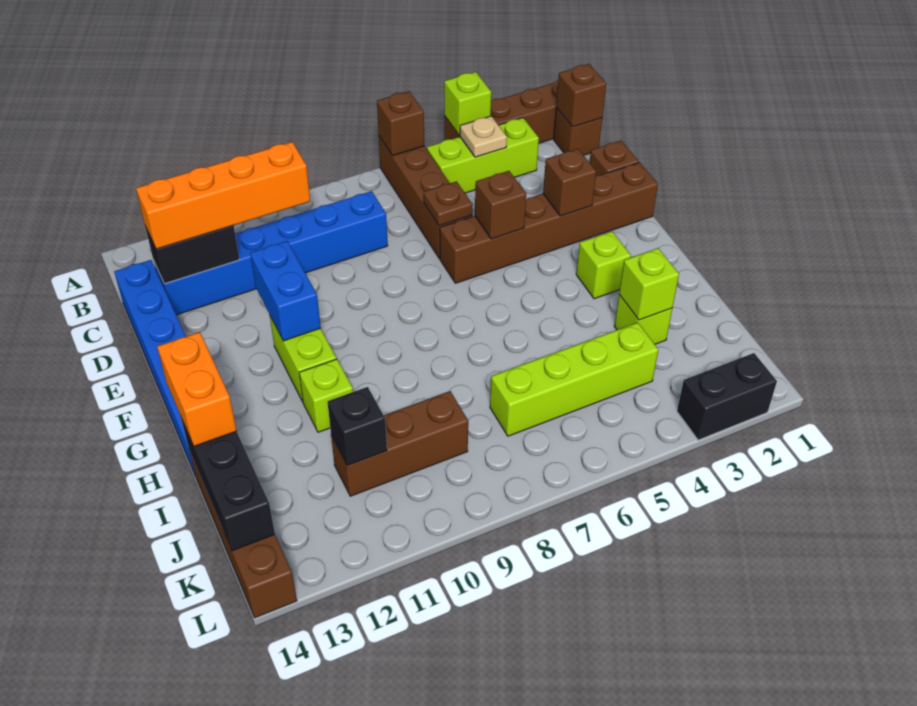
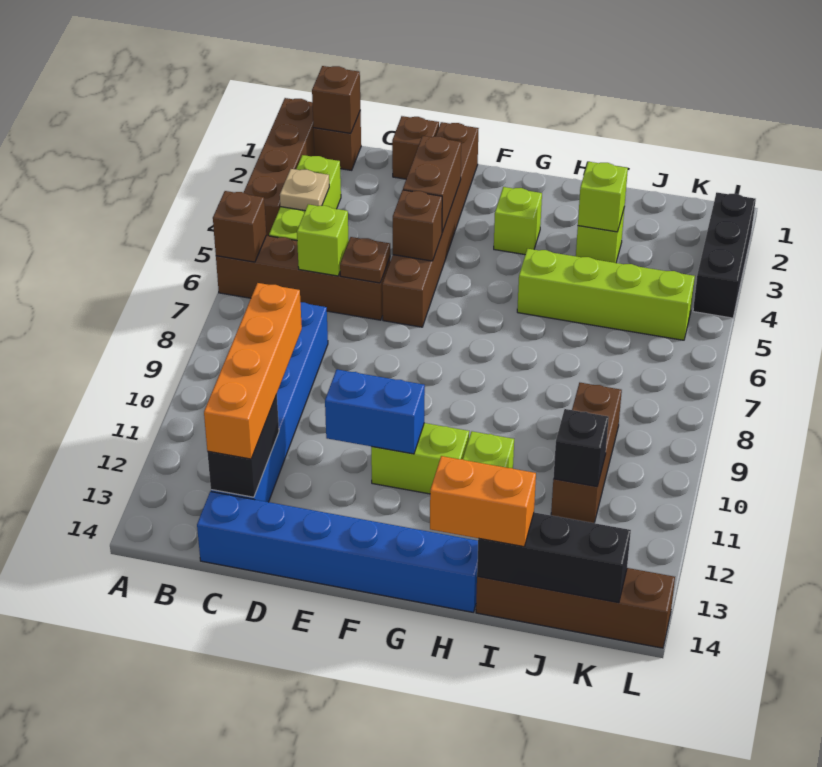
lime 1x1 brick [444,72,491,135] -> lime 1x1 brick moved to [297,204,349,276]
brown 1x1 brick [543,149,596,216] -> brown 1x2 brick [403,136,461,232]
lime 1x4 brick [490,323,658,436] -> lime 1x4 brick turned to [517,249,695,340]
black 1x2 brick [677,353,777,440] -> black 1x3 brick [693,193,756,318]

